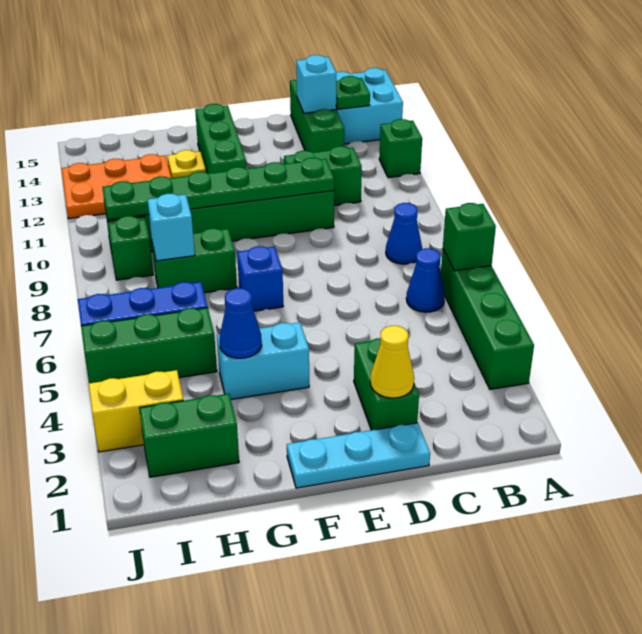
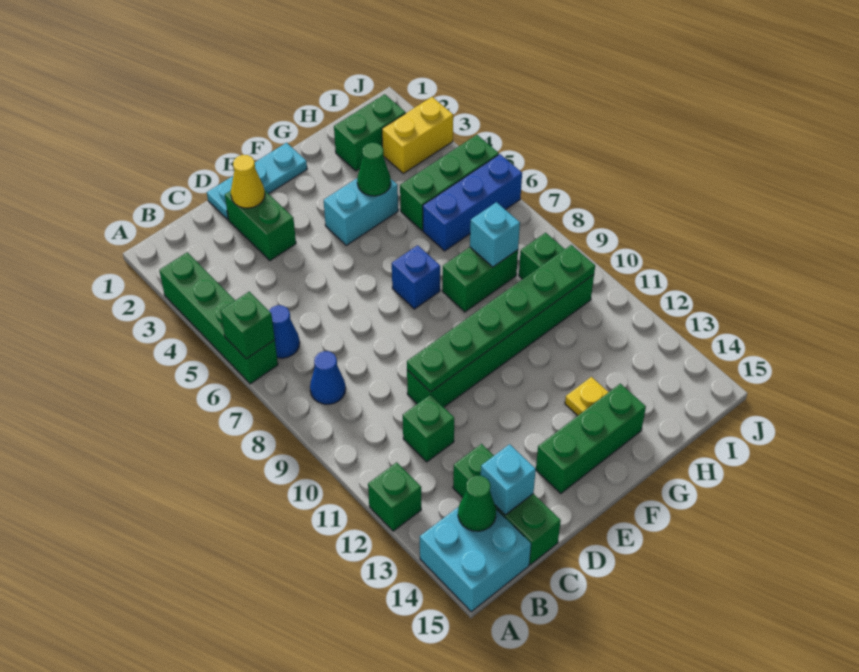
green 1x1 plate [336,76,370,109] -> green 1x1 cone [458,475,496,531]
green 1x2 brick [284,146,362,206] -> green 1x1 brick [403,395,454,462]
green 1x3 brick [195,104,246,173] -> green 1x3 brick turned to [536,384,646,494]
blue 1x1 cone [220,288,262,358] -> green 1x1 cone [357,143,391,196]
orange 2x3 plate [61,154,171,219] -> none

